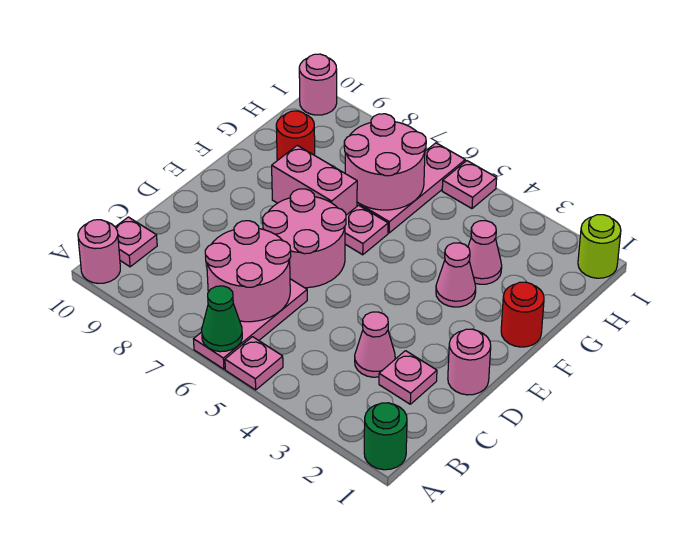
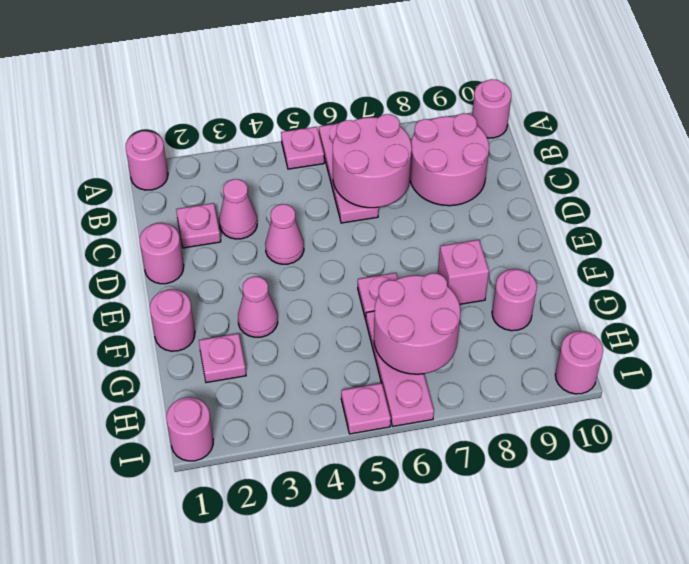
green 1x1 round brick [364,403,407,470] -> pink 1x1 round brick [126,131,168,190]
green 1x1 cone [202,286,242,352] -> none
pink 1x1 plate [116,217,157,267] -> pink 1x1 plate moved to [199,333,246,383]
pink 2x2 round brick [263,189,346,288] -> pink 2x2 round brick moved to [410,113,489,206]
red 1x1 round brick [501,282,544,347] -> pink 1x1 round brick [150,289,195,351]
pink 1x2 brick [272,145,357,215] -> pink 1x1 brick [438,240,489,304]
pink 1x1 cone [468,221,502,284] -> pink 1x1 cone moved to [265,204,304,264]
red 1x1 round brick [276,111,315,161] -> pink 1x1 round brick [492,269,537,331]
lime 1x1 round brick [578,215,621,278] -> pink 1x1 round brick [166,397,213,461]

